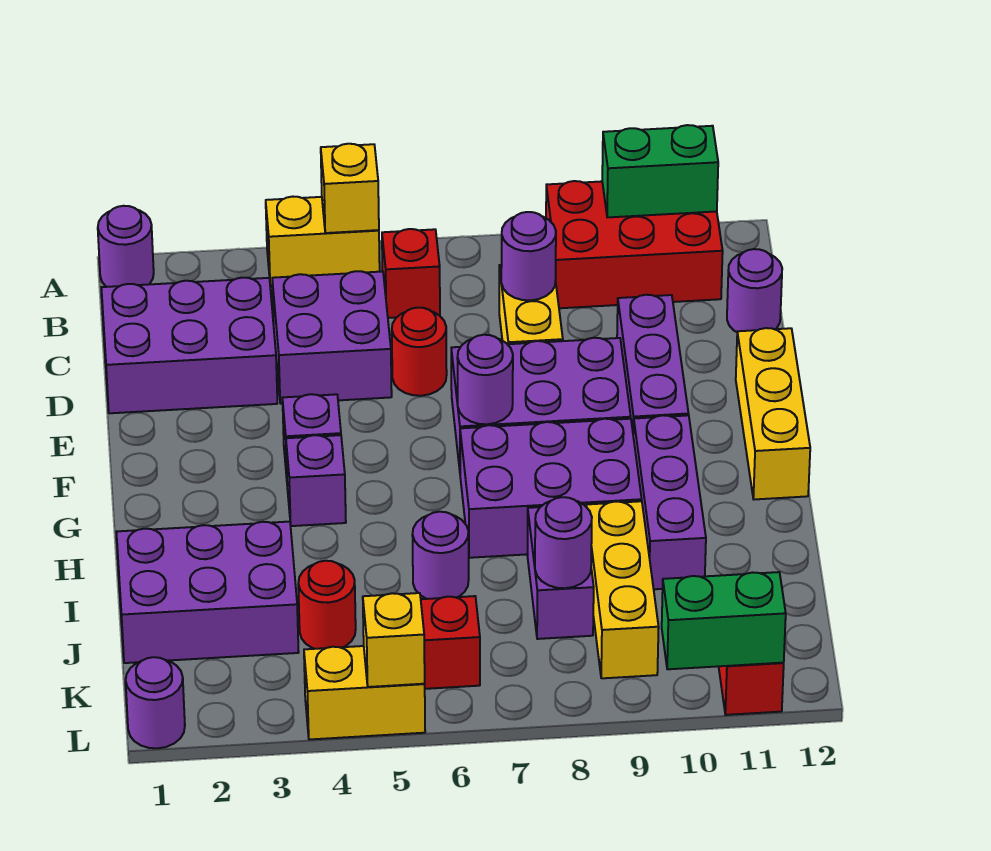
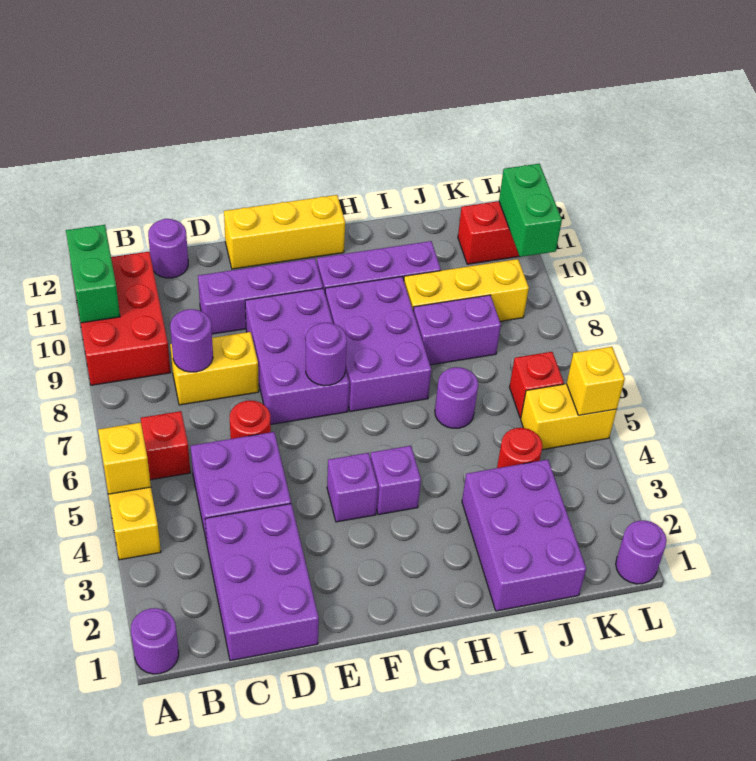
purple 1x1 round brick [535,497,592,588] -> none
yellow 1x2 brick [304,646,425,740] -> yellow 1x2 brick turned to [521,384,617,450]

